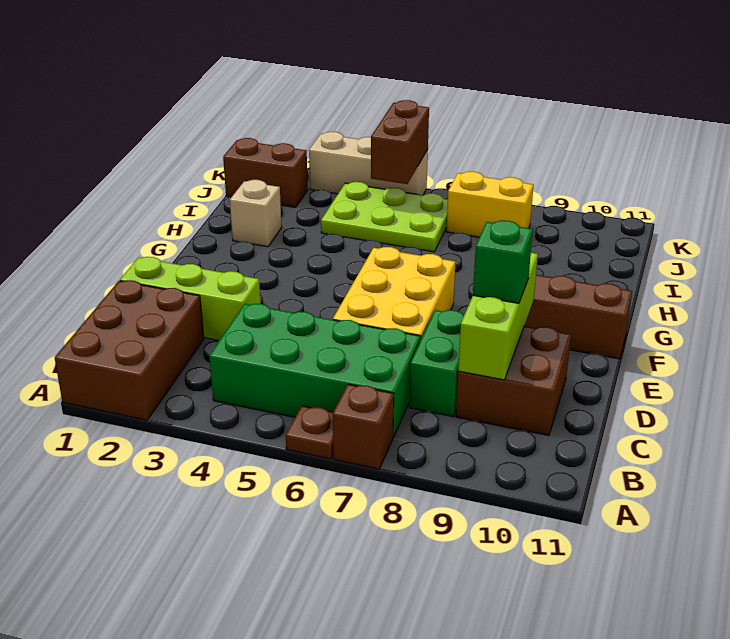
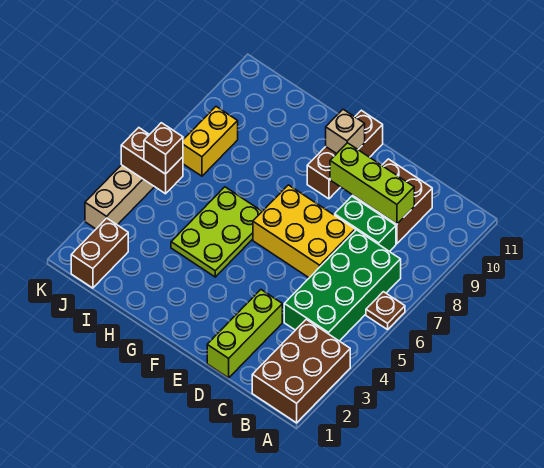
brown 2x3 brick [55,280,204,420] -> brown 2x3 brick turned to [252,319,350,423]
brown 1x1 brick [333,384,394,469] -> brown 1x1 brick moved to [144,123,183,174]
green 1x1 brick [473,220,533,303] -> none
tan 1x1 brick [230,180,282,247] -> tan 1x1 brick moved to [326,109,365,154]
lime 2x3 plate [321,182,448,252] -> lime 2x3 plate moved to [171,187,262,277]

